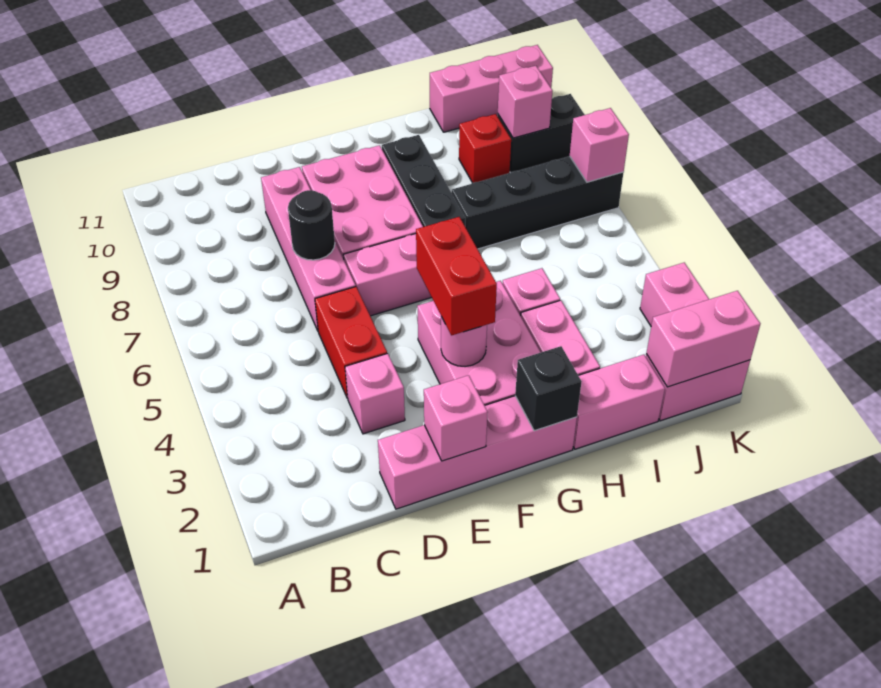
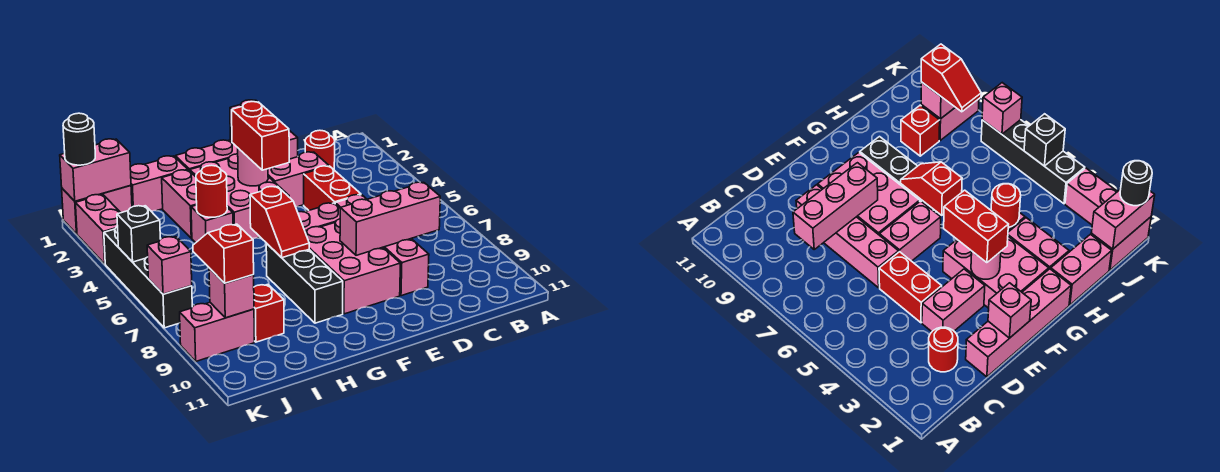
none -> red 1x1 round brick [305,130,335,169]
pink 1x1 brick [345,353,405,434] -> pink 1x2 brick [268,152,329,207]
black 1x1 round brick [288,190,335,260] -> black 1x1 round brick moved to [63,113,95,165]
black 1x1 brick [515,346,582,431] -> black 1x1 brick moved to [117,206,160,262]
none -> red 1x2 slope [250,186,309,258]
none -> red 1x1 round brick [196,165,227,217]
black 1x4 brick [452,156,624,249] -> black 1x4 brick turned to [104,226,192,328]
pink 1x3 brick [430,45,553,132] -> pink 1x3 brick moved to [340,182,440,255]
none -> red 1x2 slope [193,224,254,283]
black 1x2 brick [497,94,585,173] -> pink 1x2 brick [180,303,254,361]

